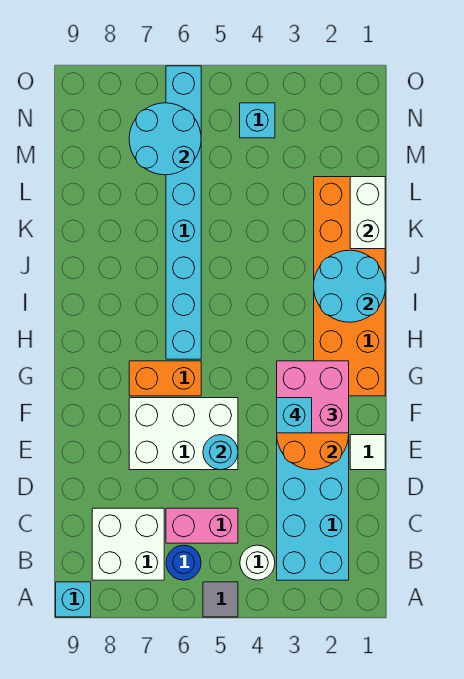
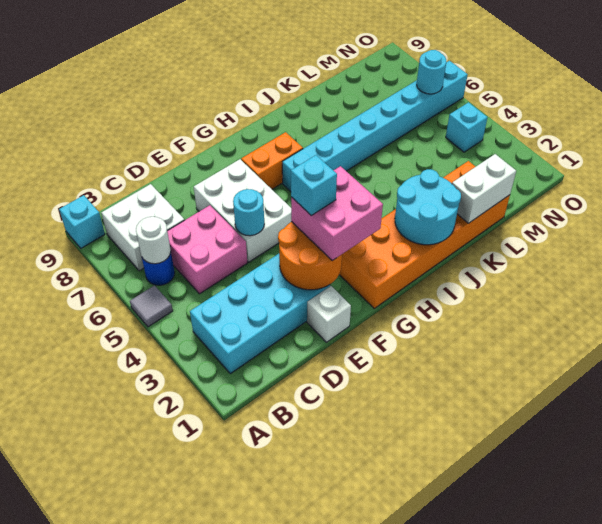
white 1x1 round brick [240,545,275,580] -> white 1x1 round brick moved to [136,217,171,264]
pink 1x2 brick [166,508,238,543] -> pink 2x2 brick [167,205,247,294]
white 1x1 tile [350,435,385,470] -> white 1x1 brick [307,286,351,342]
orange 1x2 brick [129,361,201,396] -> orange 1x2 brick turned to [241,132,303,189]
cyan 2x2 round brick [129,103,201,175] -> cyan 1x1 round brick [417,50,446,94]

